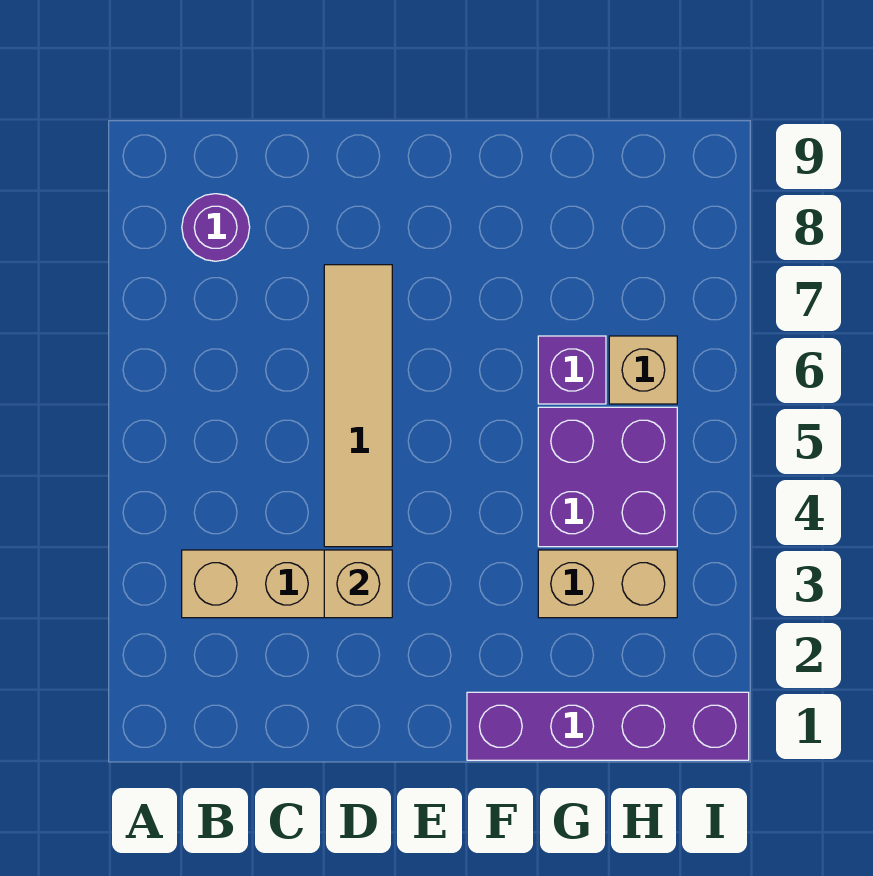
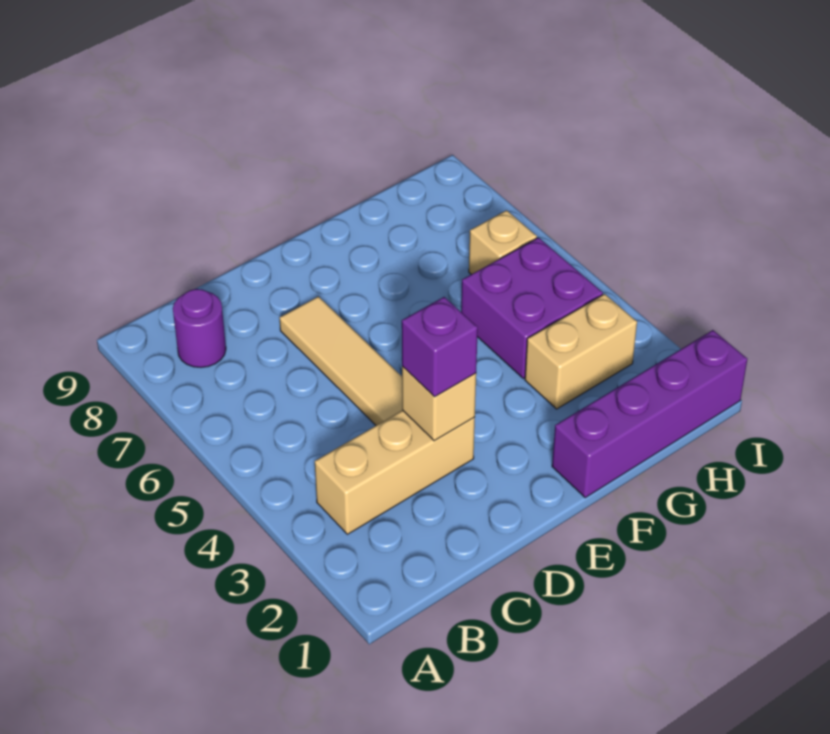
purple 1x1 brick [538,336,606,404] -> purple 1x1 brick moved to [402,297,478,397]

